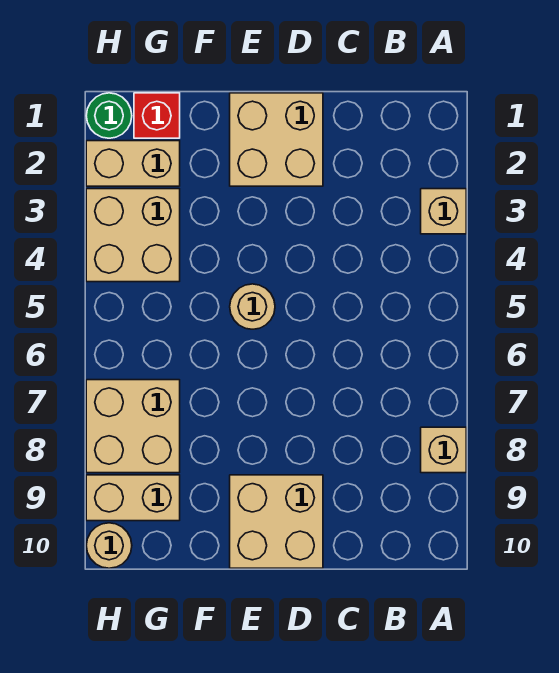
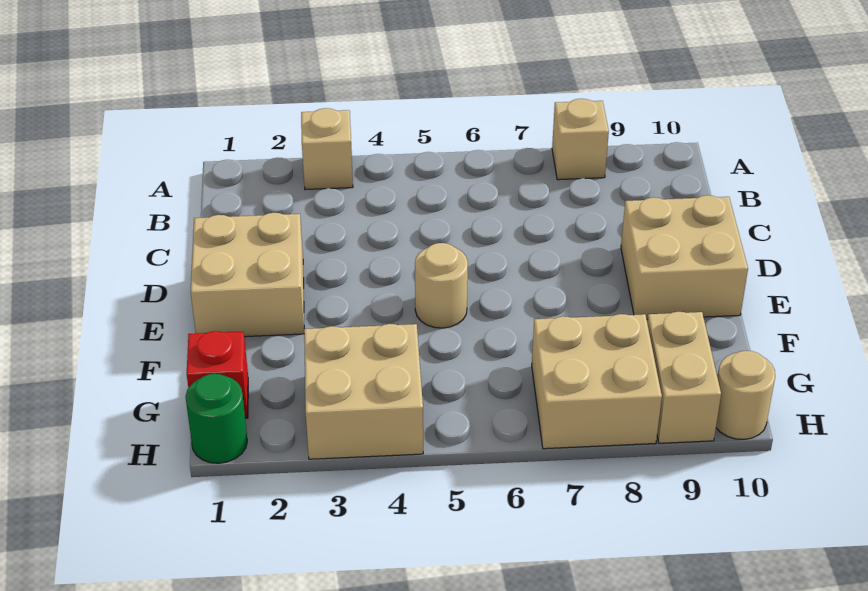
tan 1x2 brick [86,141,180,186] -> none

